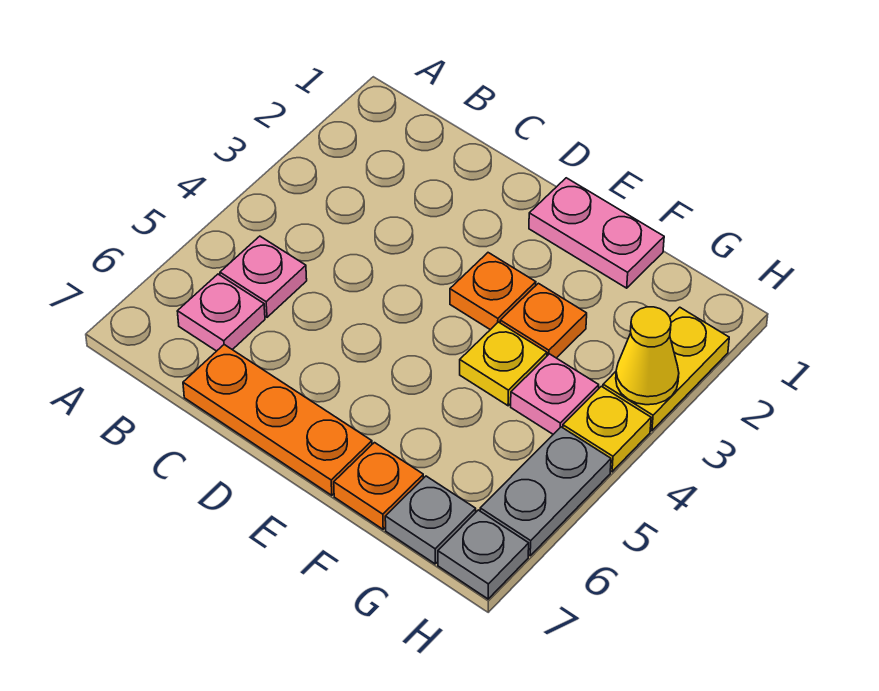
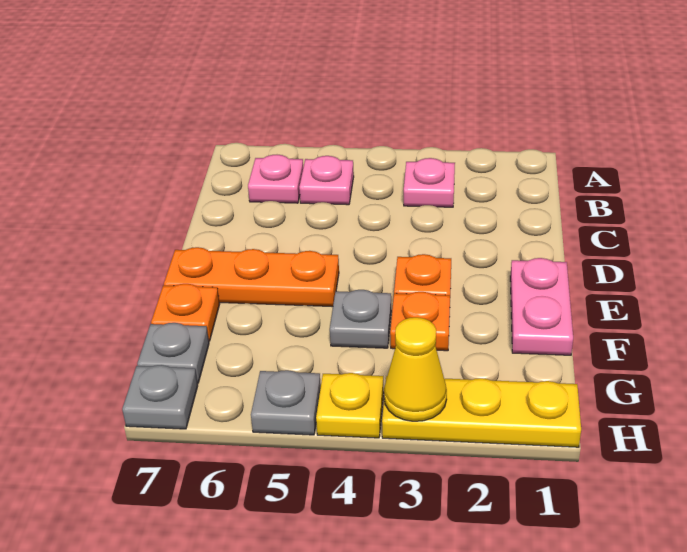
orange 1x3 plate [183,345,372,495] -> orange 1x3 plate turned to [164,247,339,307]
yellow 1x1 plate [460,322,547,406] -> grey 1x1 plate [330,290,391,348]
pink 1x1 plate [511,354,599,434] -> pink 1x1 plate moved to [404,158,455,207]
yellow 1x2 plate [603,307,729,431] -> yellow 1x3 plate [382,376,581,447]
grey 1x2 plate [480,427,611,556] -> grey 1x1 plate [251,370,321,435]

